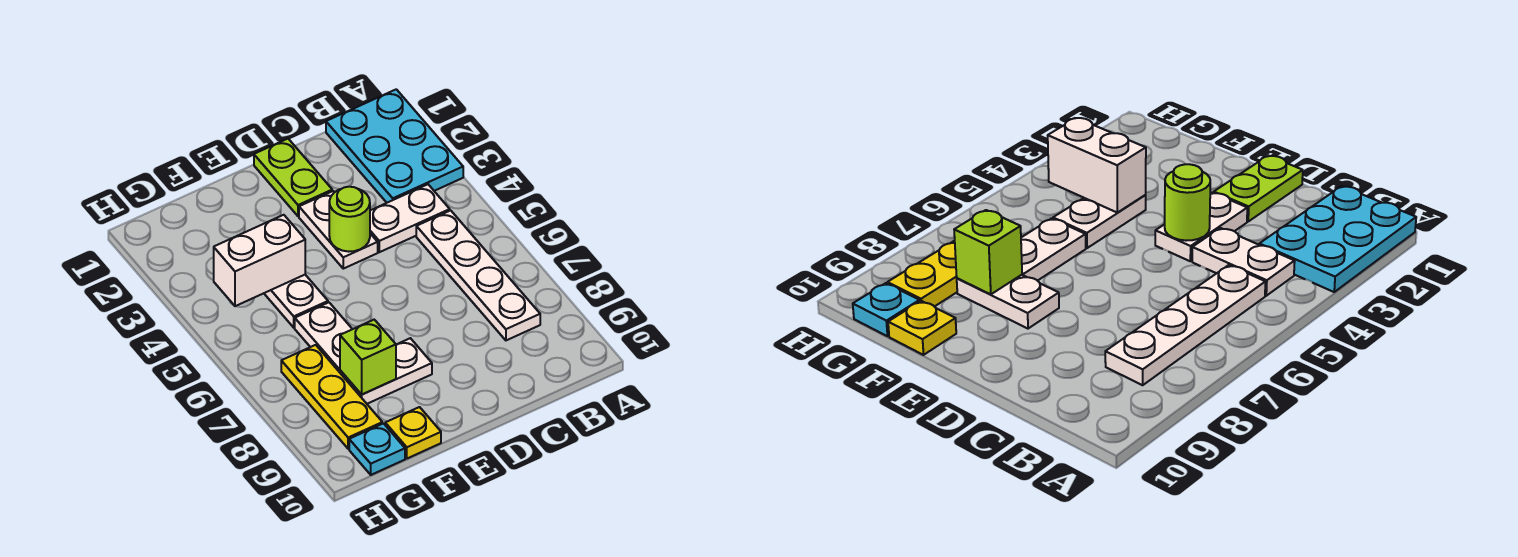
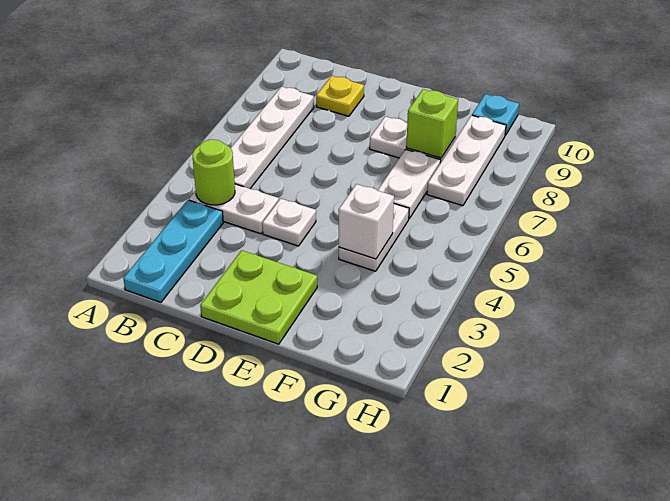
cyan 2x3 plate [326,89,463,203] -> cyan 1x3 plate [123,200,223,302]
lime 1x2 plate [254,139,332,216] -> lime 2x2 plate [200,250,317,344]
white 1x2 plate [299,191,378,269] -> white 1x1 plate [262,199,316,246]
lime 1x1 round brick [329,187,370,252] -> lime 1x1 round brick moved to [193,139,235,205]
white 1x2 brick [214,215,305,306] -> white 1x1 brick [339,184,394,259]
yellow 1x1 plate [385,407,441,458] -> yellow 1x1 plate moved to [316,76,364,116]
yellow 1x3 plate [281,345,382,449] -> white 1x3 plate [427,115,506,206]

